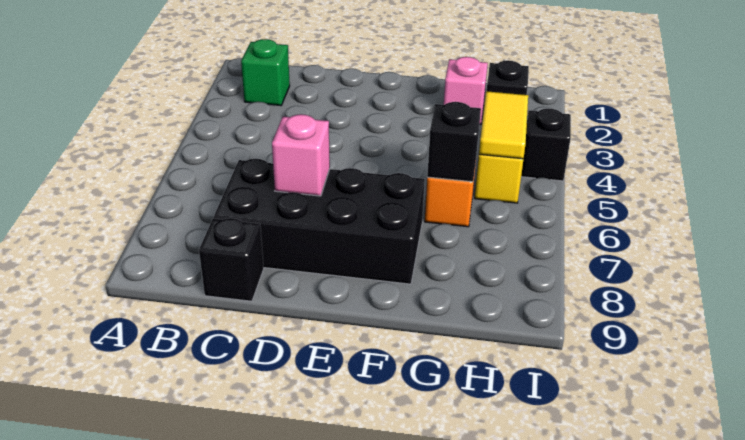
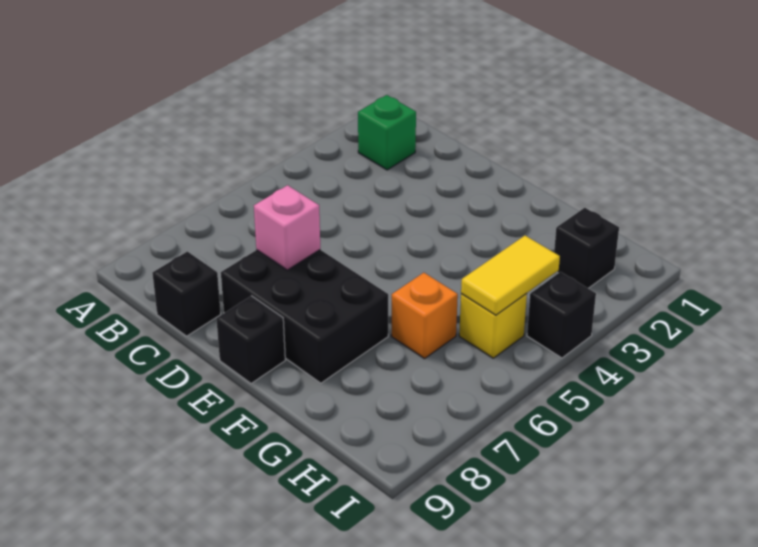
black 2x4 brick [213,159,425,284] -> black 2x3 brick [221,250,388,383]
pink 1x1 brick [444,57,488,124] -> none
black 1x1 brick [427,102,481,182] -> black 1x1 brick moved to [216,296,285,383]

